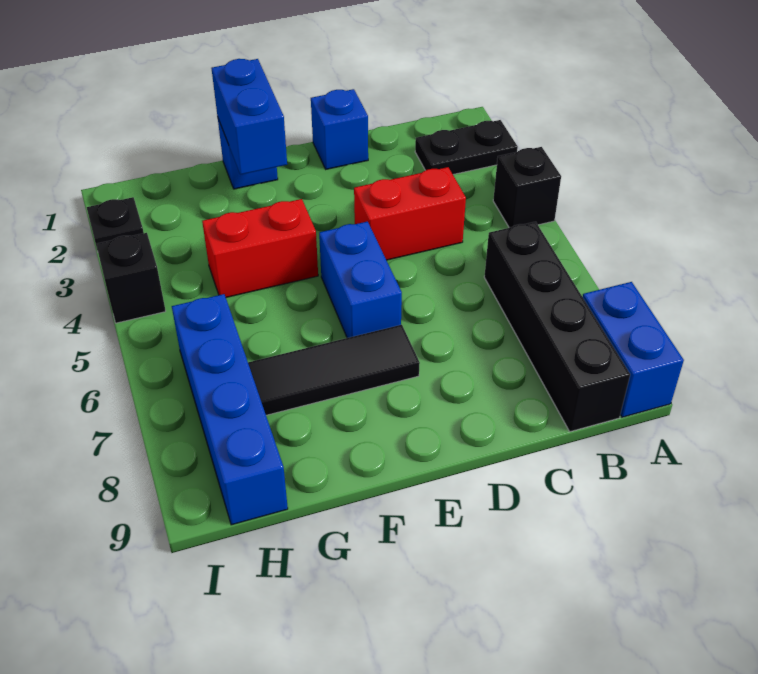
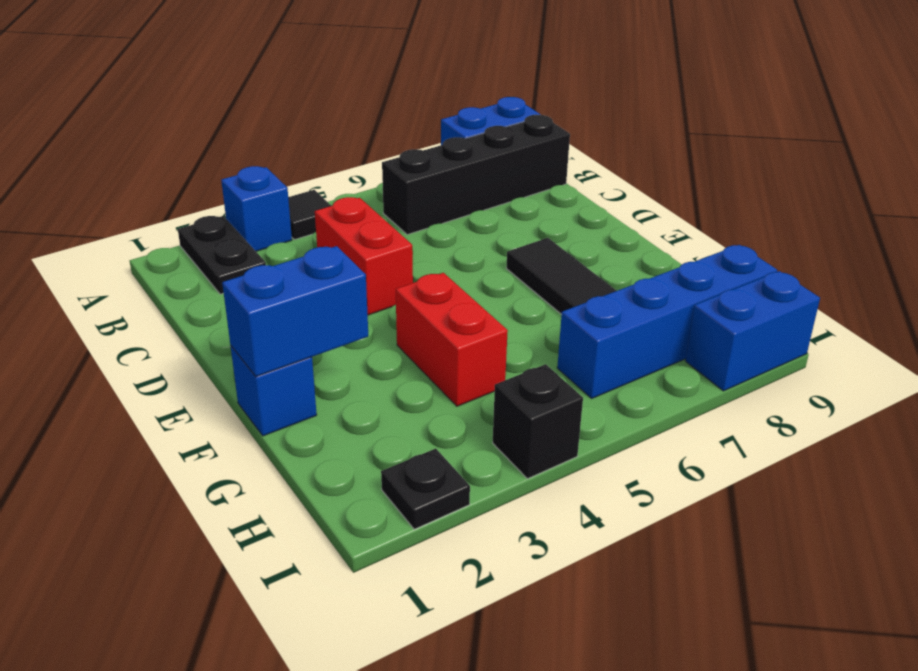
black 1x1 brick [493,147,561,228] -> black 1x1 tile [288,190,331,240]
blue 1x1 brick [311,89,368,169] -> blue 1x1 brick moved to [221,166,292,251]
blue 1x2 brick [319,222,402,338] -> blue 1x2 brick moved to [685,271,820,391]

